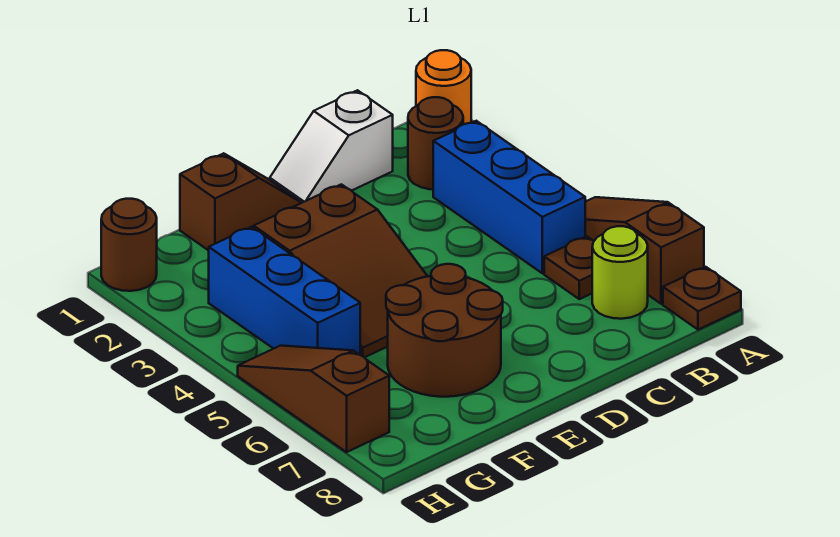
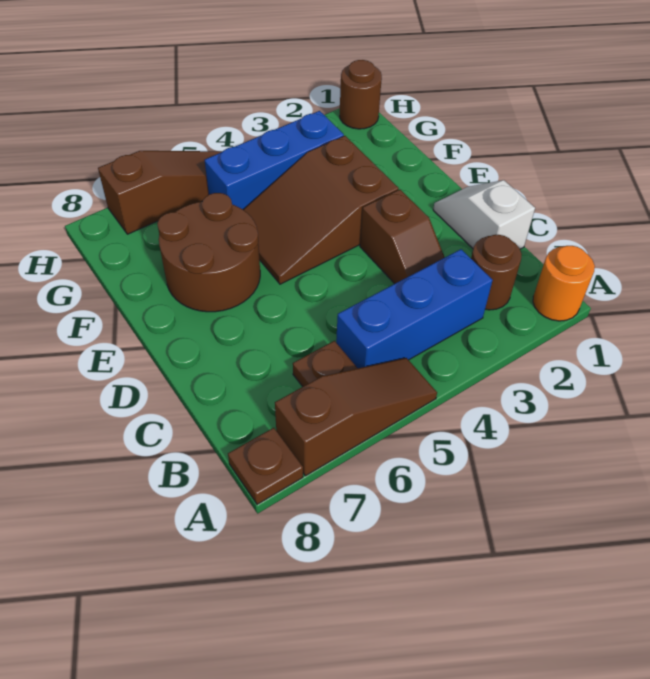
lime 1x1 round brick [592,226,648,319] -> none
brown 1x2 slope [180,153,302,251] -> brown 1x2 slope moved to [360,190,445,284]

